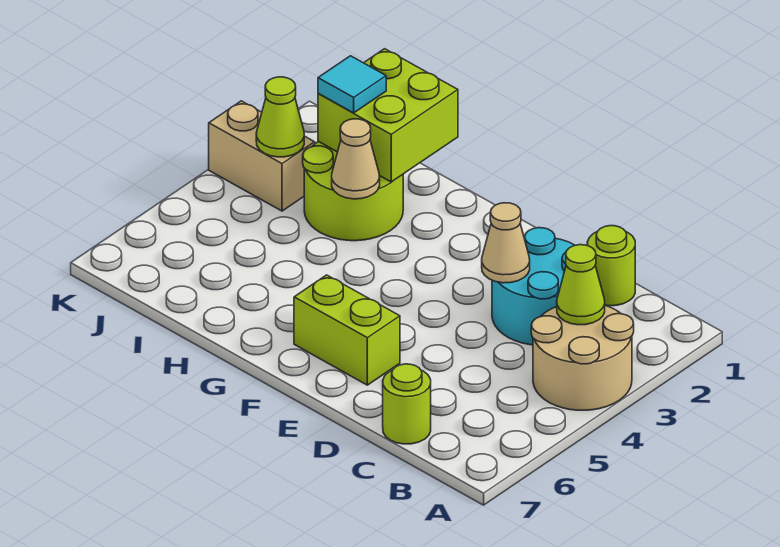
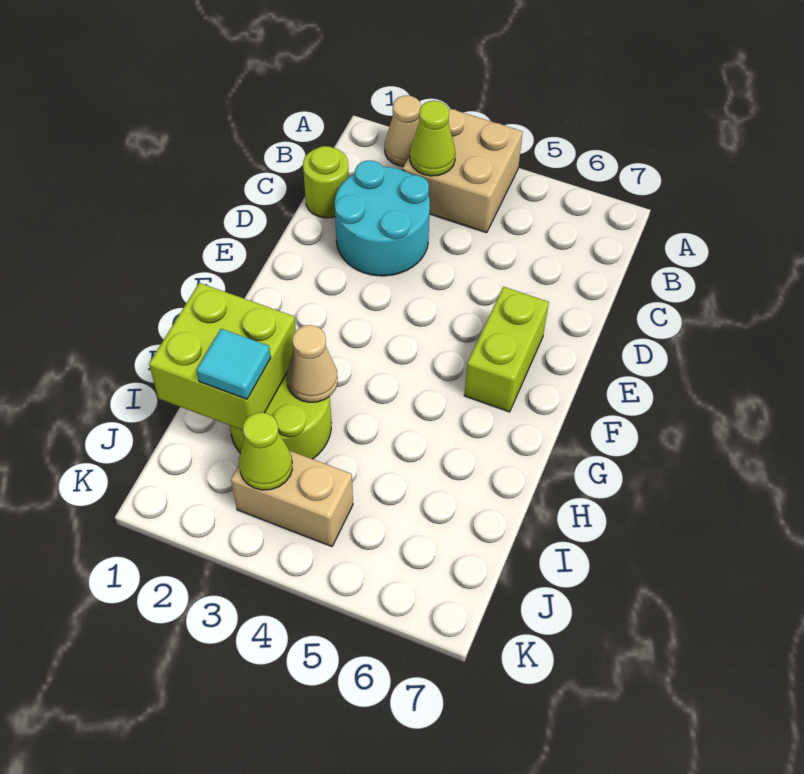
tan 2x2 round brick [531,306,634,410] -> tan 2x2 brick [403,108,523,233]
lime 1x1 round brick [383,364,431,444] -> none
tan 1x1 cone [482,203,530,283] -> tan 1x1 cone moved to [385,95,421,166]
tan 1x2 brick [209,101,315,211] -> tan 1x2 brick turned to [231,451,353,547]

